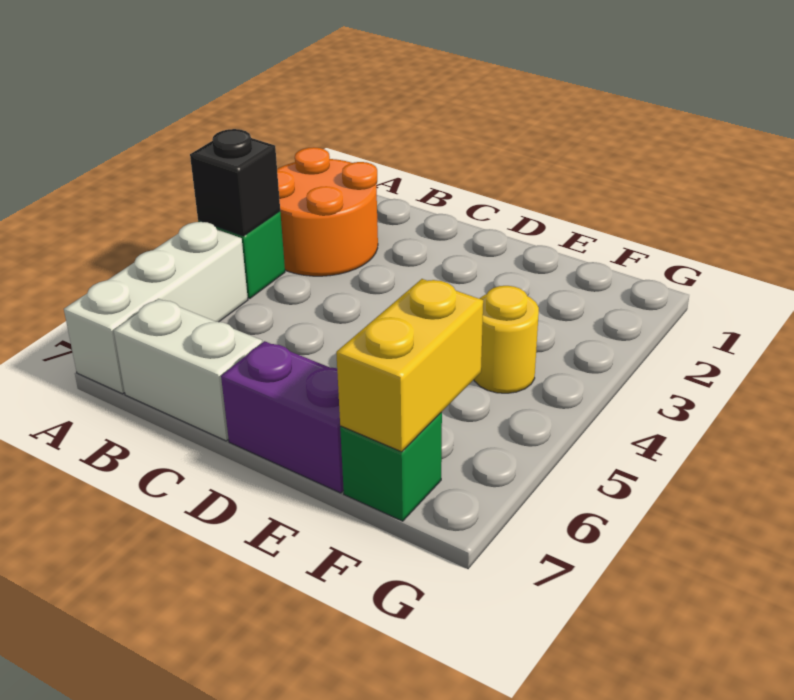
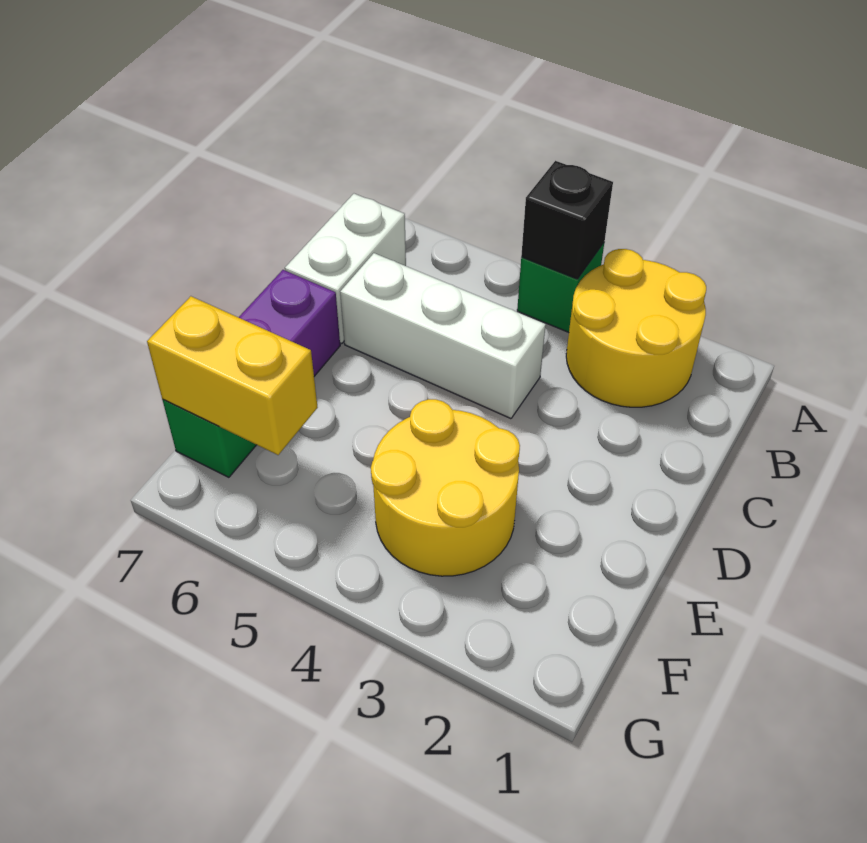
orange 2x2 round brick [277,147,378,276] -> yellow 2x2 round brick [566,249,706,407]
white 1x3 brick [64,222,248,394] -> white 1x3 brick moved to [340,253,546,419]
yellow 1x1 round brick [474,286,539,393] -> yellow 2x2 round brick [371,399,520,576]

